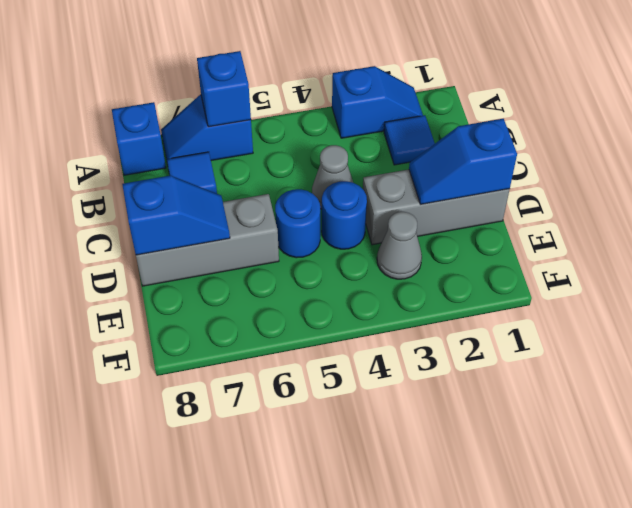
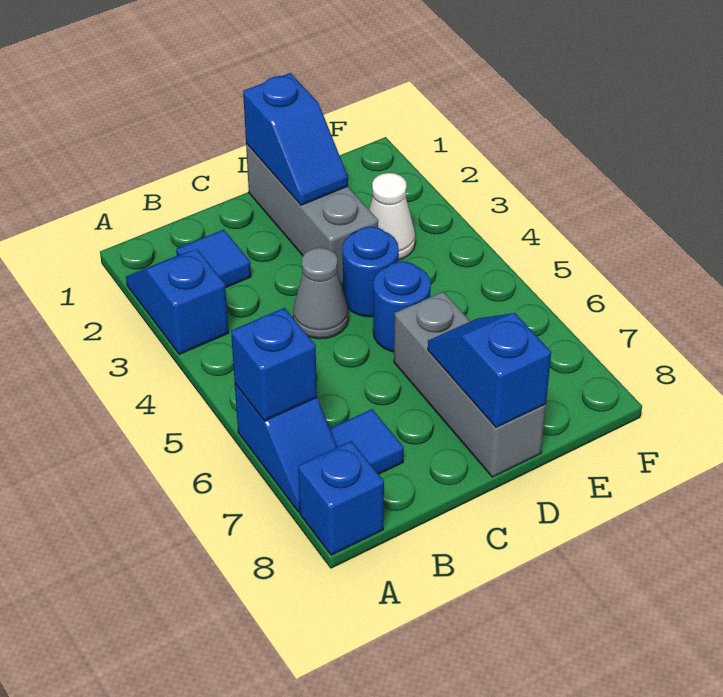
grey 1x1 cone [377,212,422,279] -> white 1x1 cone [369,173,415,260]

